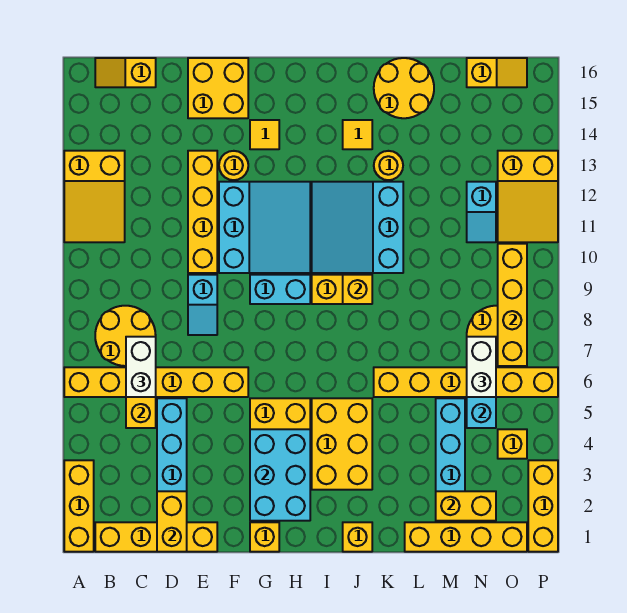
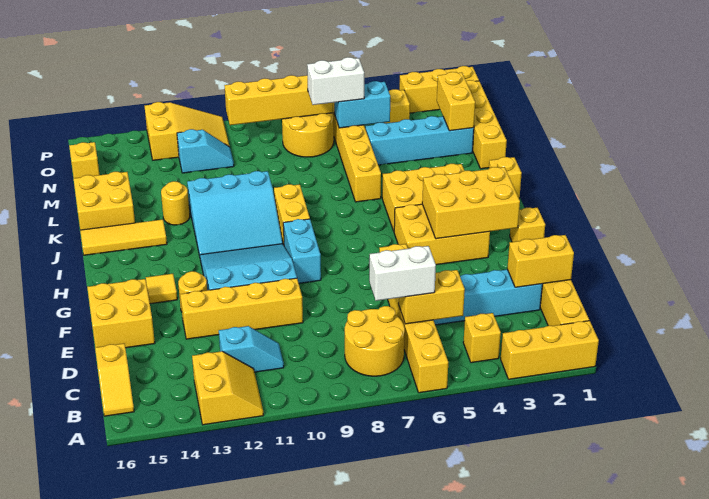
yellow 2x3 slope [64,151,125,242] -> yellow 2x2 slope [192,351,263,425]
cyan 1x2 slope [188,275,217,335] -> cyan 1x2 slope moved to [219,326,284,372]
cyan 2x3 brick [250,429,310,521] -> yellow 2x3 brick [422,167,520,239]
yellow 1x1 brick [343,275,372,304] -> yellow 1x1 brick moved to [463,313,501,363]
yellow 1x1 tile [343,120,372,149] -> yellow 1x3 tile [80,219,167,255]
yellow 2x2 round brick [374,58,434,118] -> yellow 2x2 brick [74,172,135,230]

